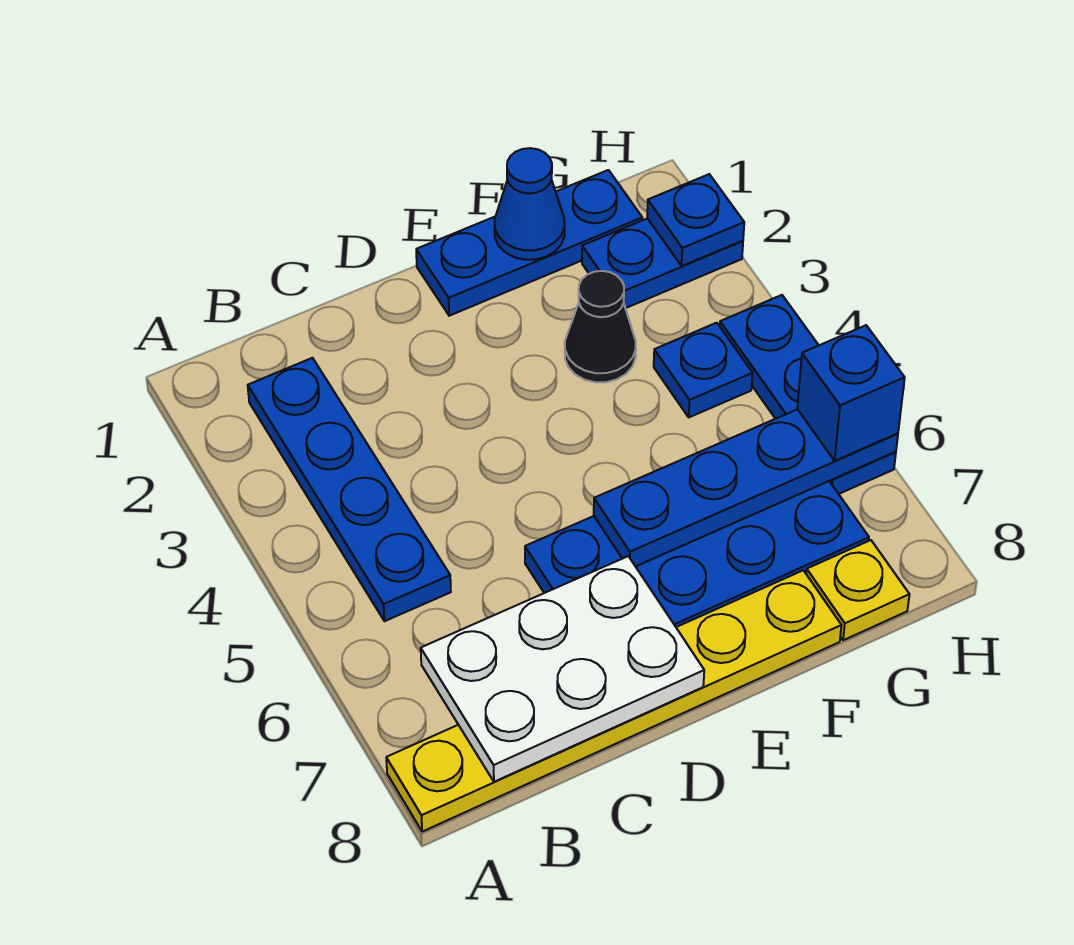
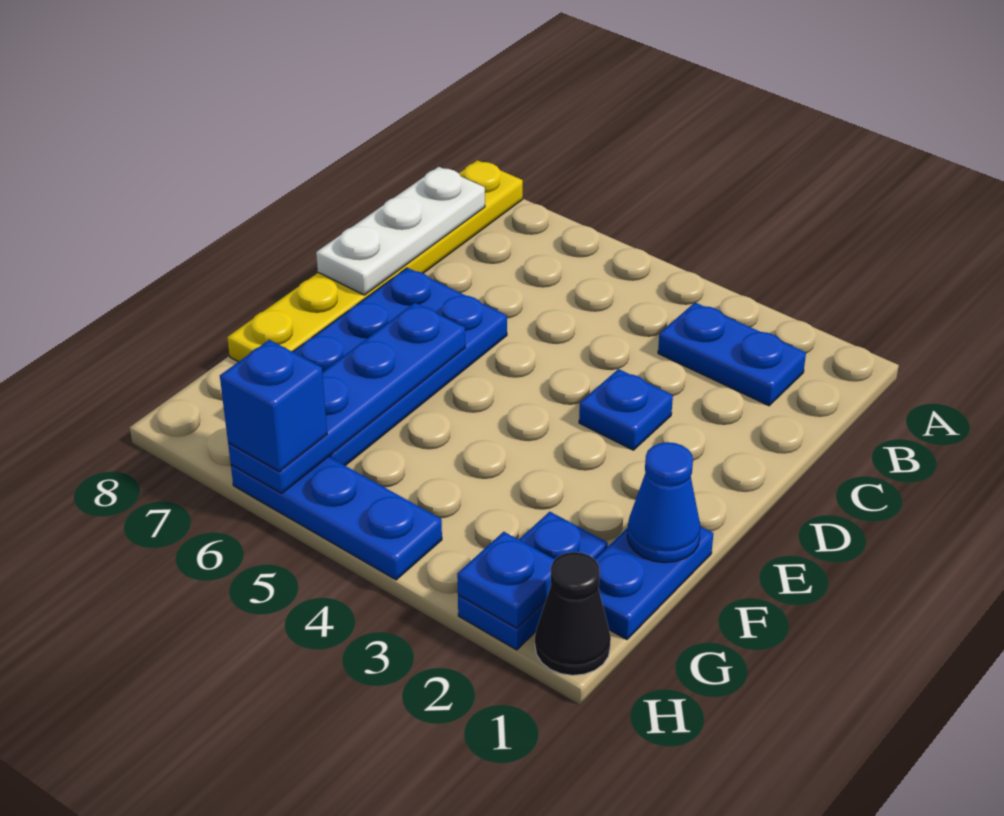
blue 1x4 plate [248,358,451,621] -> blue 1x2 plate [658,303,806,406]
white 2x3 plate [421,556,704,782] -> white 1x3 plate [316,167,485,295]
blue 1x3 plate [416,170,642,316] -> blue 1x2 plate [595,527,713,640]
black 1x1 cone [565,271,636,382] -> black 1x1 cone moved to [535,552,611,675]
blue 1x1 plate [654,323,753,417] -> blue 1x1 plate moved to [579,369,673,450]
yellow 1x1 plate [806,540,910,640] -> none

